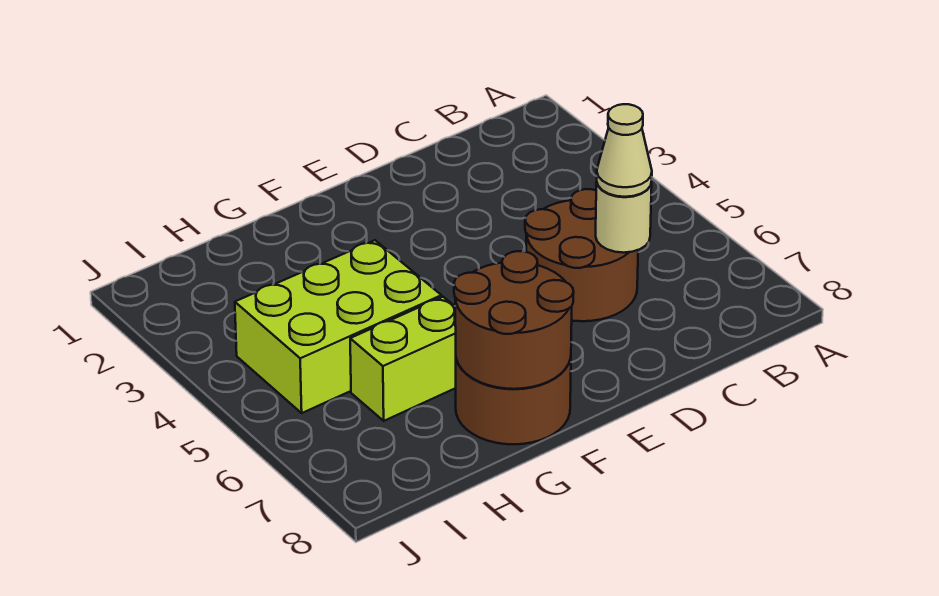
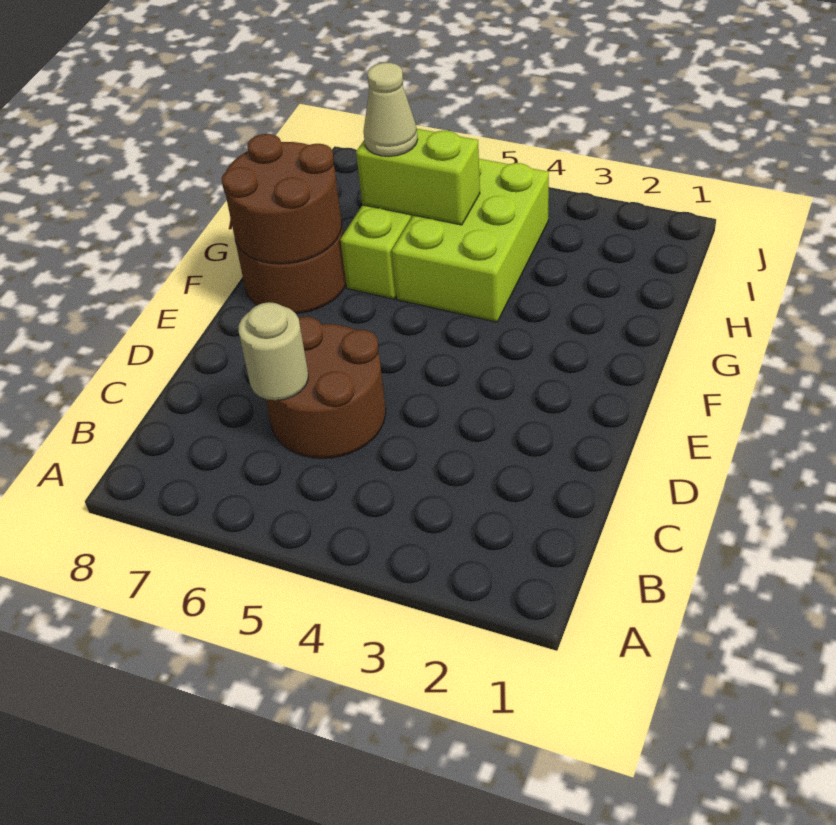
tan 1x1 cone [597,104,652,197] -> tan 1x1 cone moved to [363,63,418,156]
none -> lime 1x2 brick [356,129,480,225]

